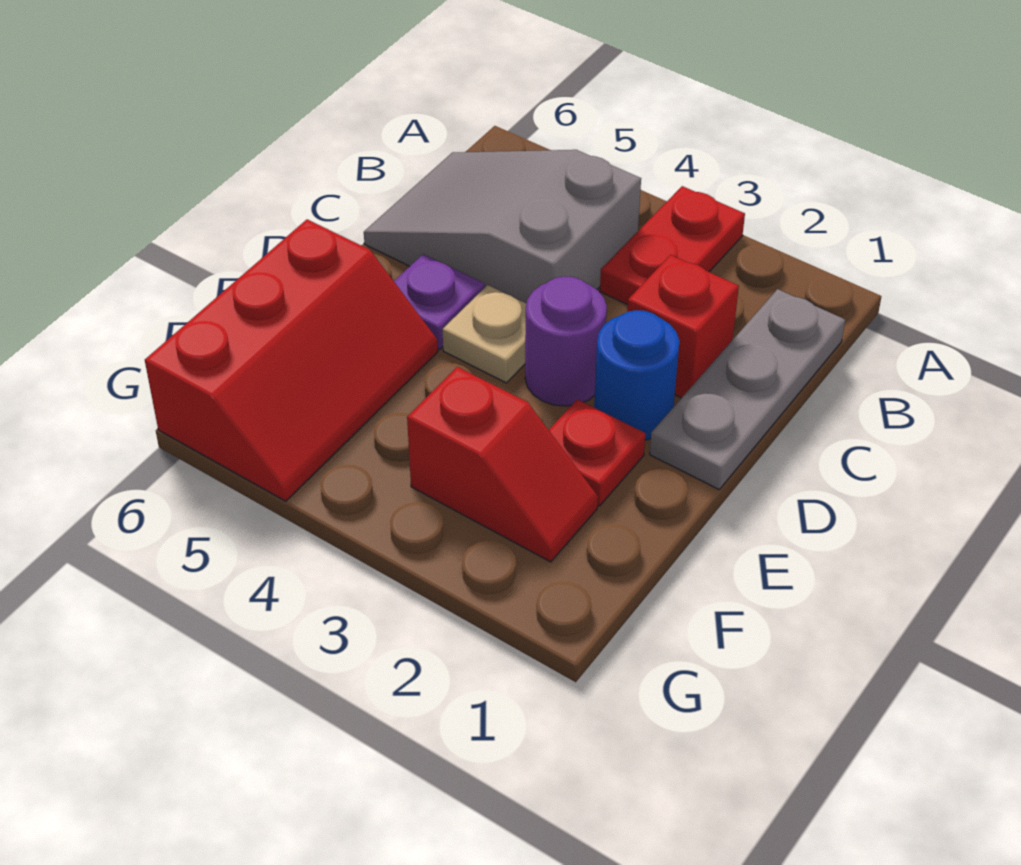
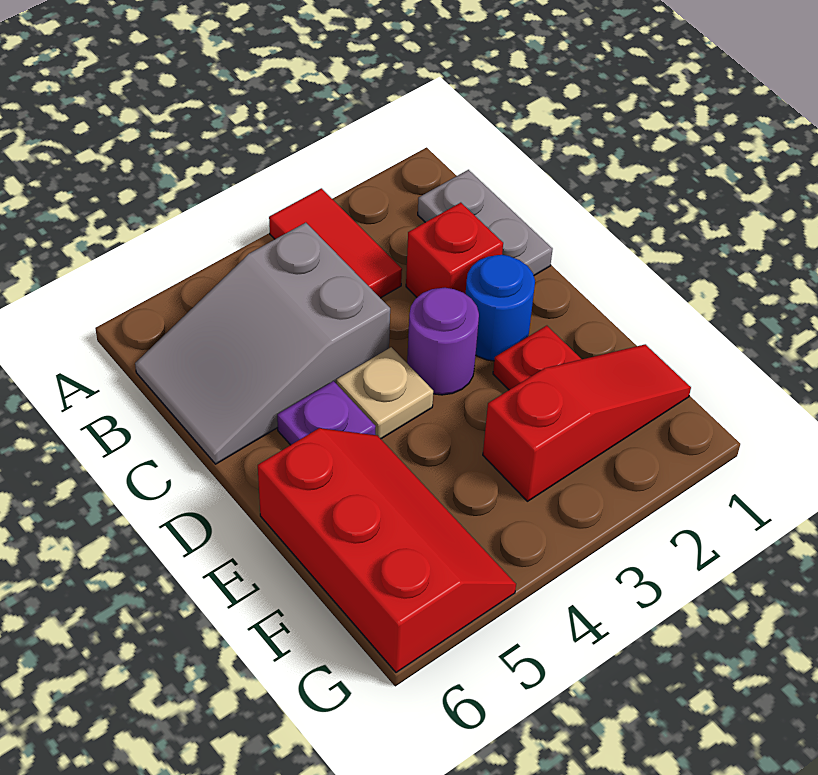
red 1x2 plate [600,186,745,305] -> red 1x2 tile [269,188,402,298]
grey 1x3 plate [650,289,845,489] -> grey 1x2 plate [418,170,553,275]
red 1x2 slope [407,367,598,562] -> red 1x3 slope [483,344,691,501]

